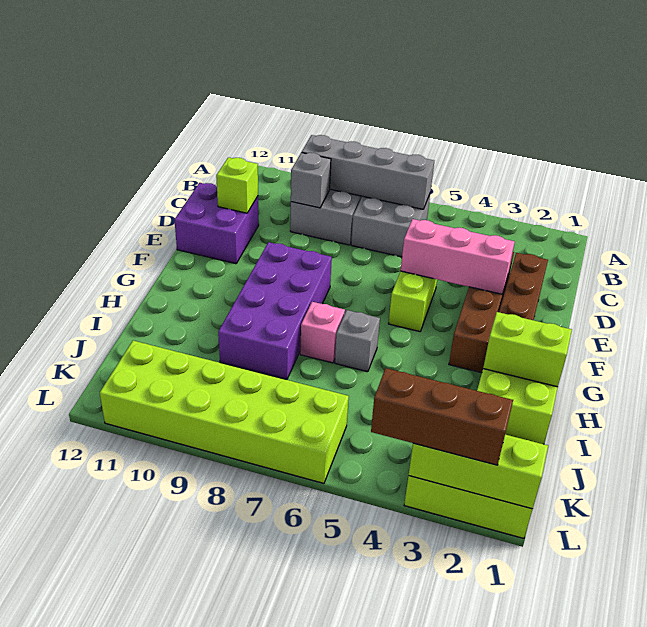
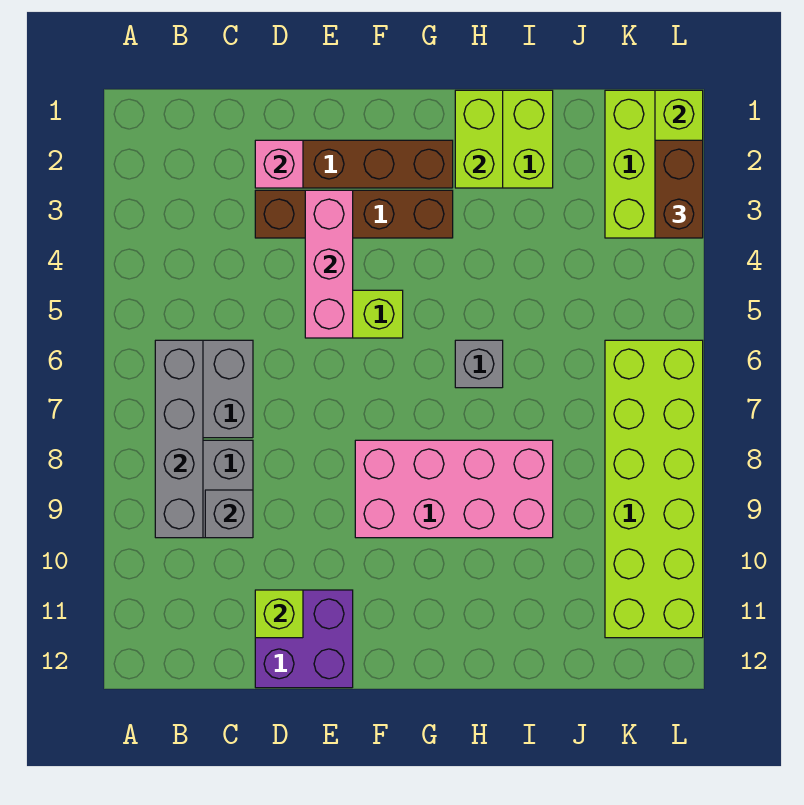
purple 2x4 brick [218,242,332,379] -> pink 2x4 brick [355,440,553,538]
pink 1x1 brick [300,302,345,363] -> pink 1x1 brick moved to [255,140,303,188]
brown 1x3 brick [371,368,513,465] -> brown 1x2 brick [655,140,703,238]

